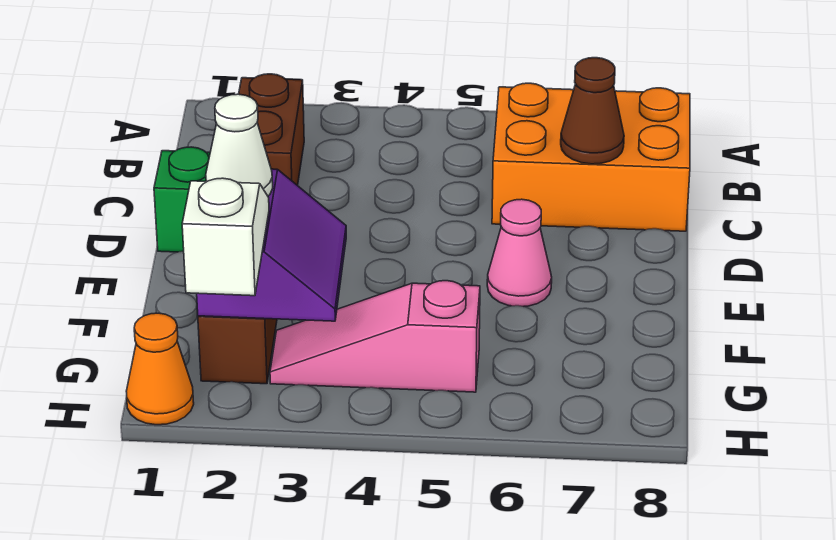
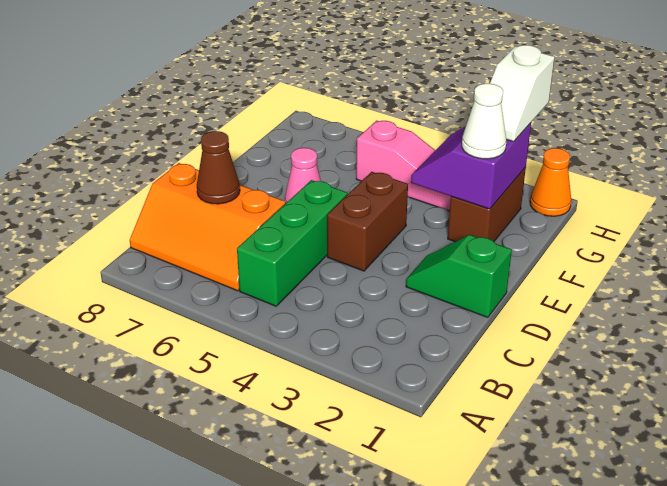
brown 1x2 brick [239,74,304,186] -> brown 1x2 brick moved to [327,172,408,271]
none -> green 1x3 brick [237,180,348,306]
orange 2x3 brick [492,83,690,231] -> orange 2x3 slope [130,163,286,291]

